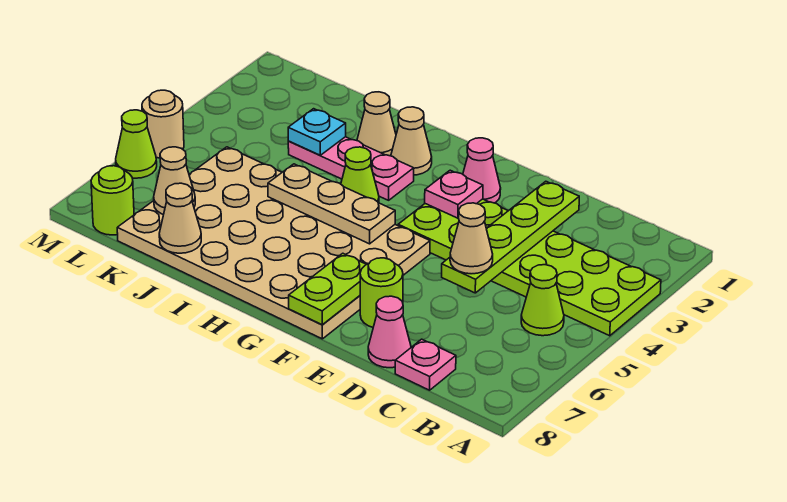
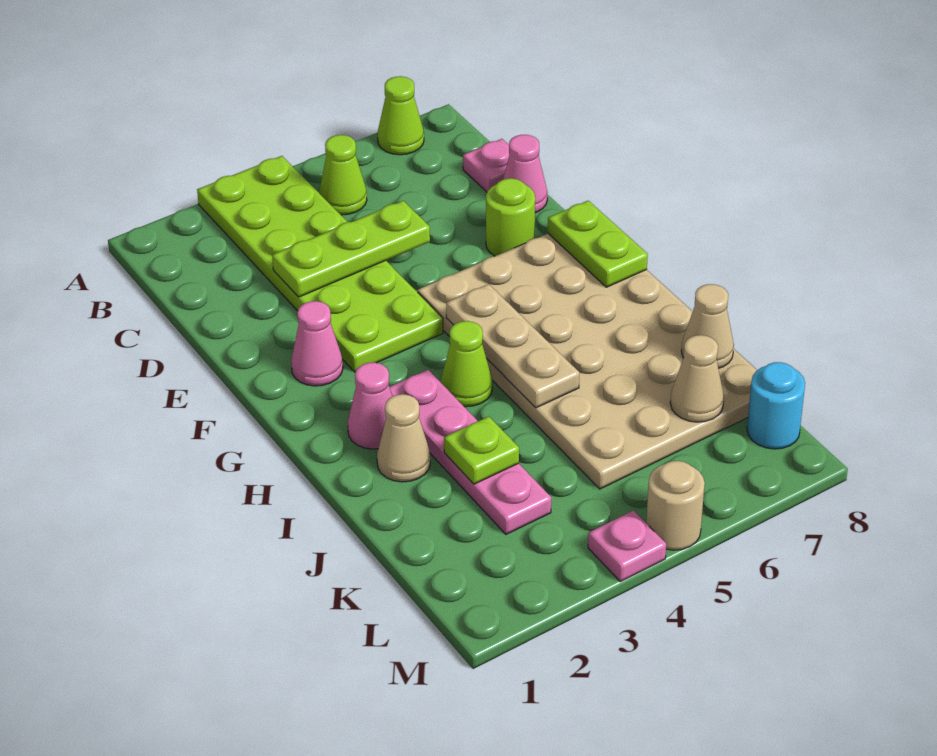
lime 1x4 plate [442,181,579,293] -> lime 1x3 plate [272,201,430,297]
tan 1x1 cone [450,203,493,274] -> none
pink 1x1 plate [425,170,483,218] -> pink 1x1 plate moved to [588,511,666,582]
lime 1x2 plate [289,253,366,325] -> lime 1x2 plate turned to [548,201,648,287]
tan 1x1 cone [391,107,432,175] -> pink 1x1 cone [348,362,392,449]
pink 1x3 plate [288,137,414,200] -> pink 1x4 plate [390,370,551,534]
cyan 1x1 plate [288,109,346,155] -> lime 1x1 plate [444,416,519,484]
lime 1x1 round brick [91,166,134,235] -> cyan 1x1 round brick [747,362,805,449]
lime 1x1 cone [116,110,157,178] -> lime 1x1 cone moved to [378,76,424,155]

